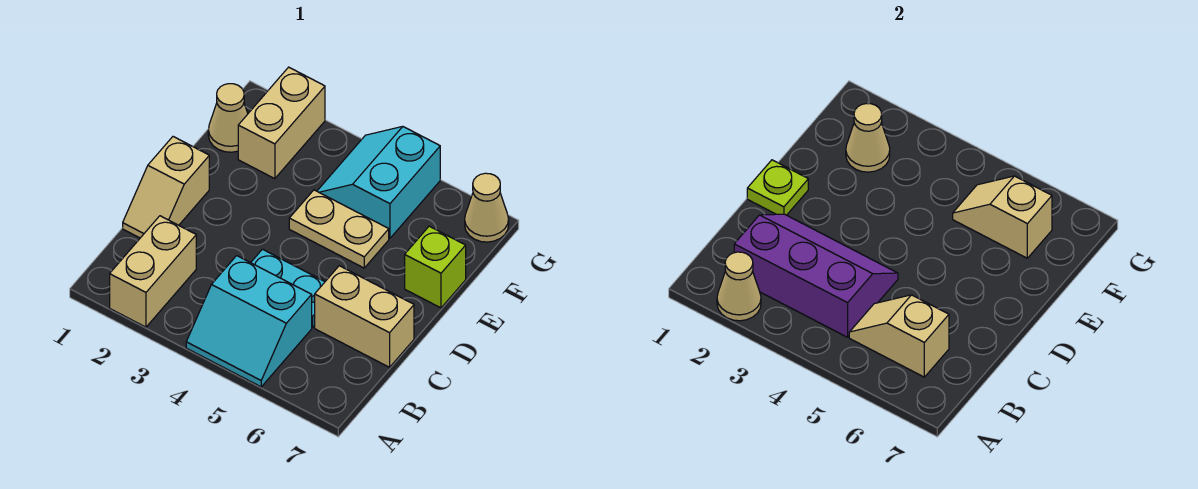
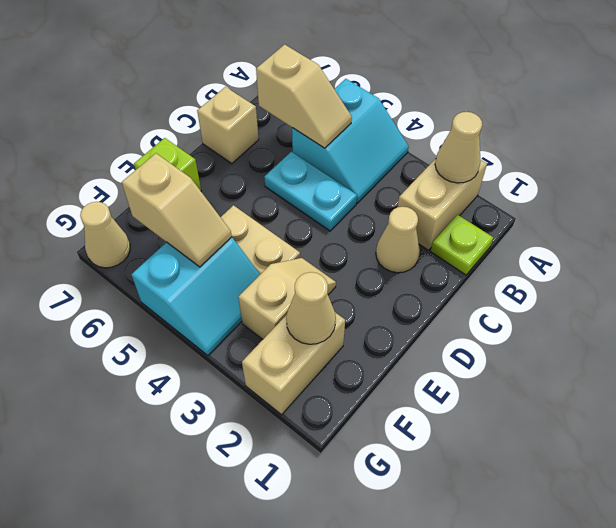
cyan 2x2 slope [186,256,312,387] -> cyan 2x2 slope turned to [292,79,409,203]
purple 2x3 slope [734,214,898,337] -> none
tan 1x2 slope [123,137,209,238] -> tan 1x2 slope moved to [238,258,336,339]
tan 1x2 brick [315,266,414,367] -> tan 1x1 brick [197,87,259,164]
lime 1x1 plate [747,160,808,215] -> lime 1x1 plate moved to [431,215,493,275]
tan 1x1 cone [208,84,248,152] -> tan 1x1 cone moved to [376,207,420,273]

